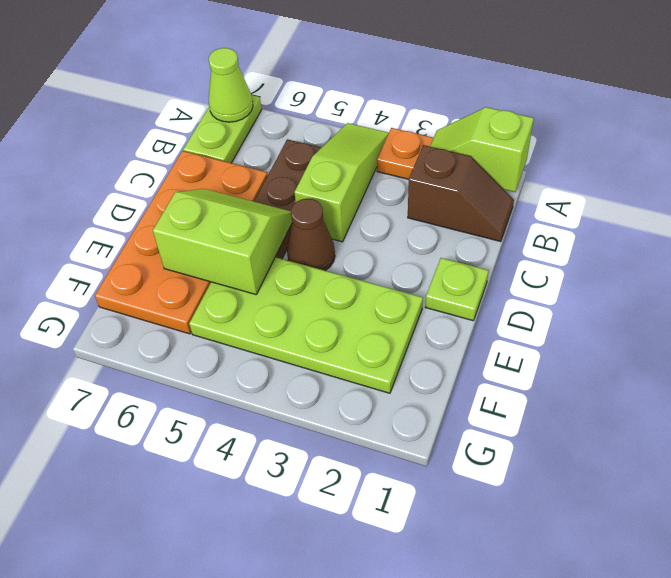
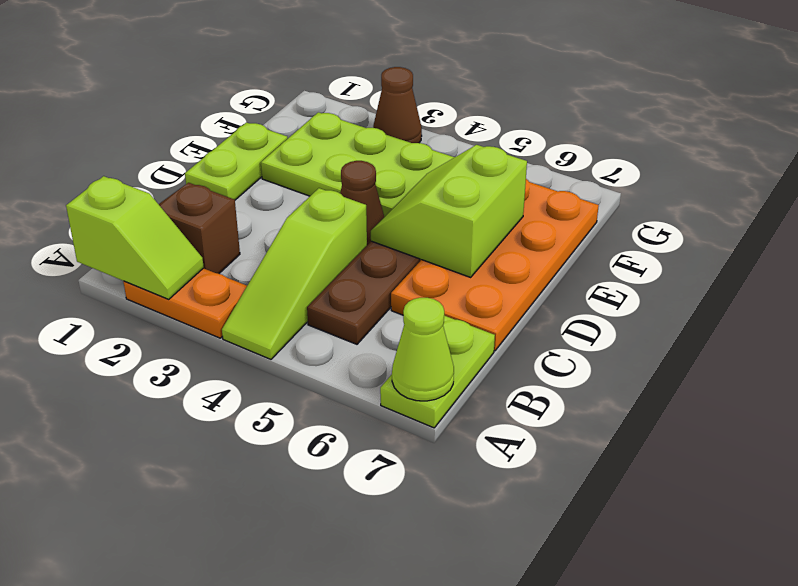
lime 1x1 plate [426,258,489,321] -> lime 1x2 plate [185,123,288,200]
lime 2x2 slope [153,189,292,295] -> lime 2x2 slope turned to [371,145,527,277]
none -> brown 1x1 cone [373,67,422,143]

